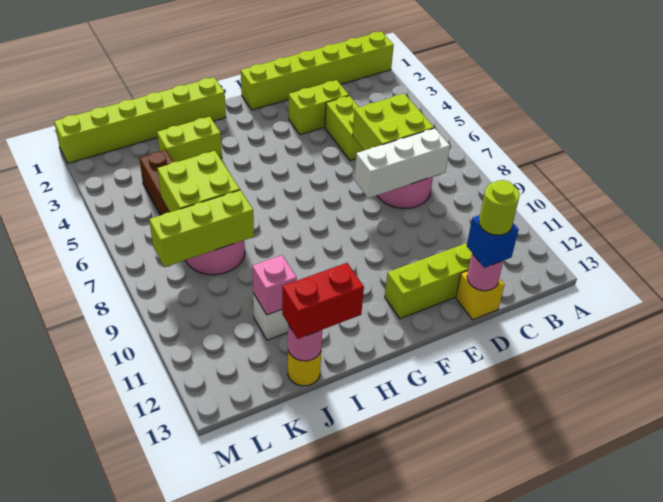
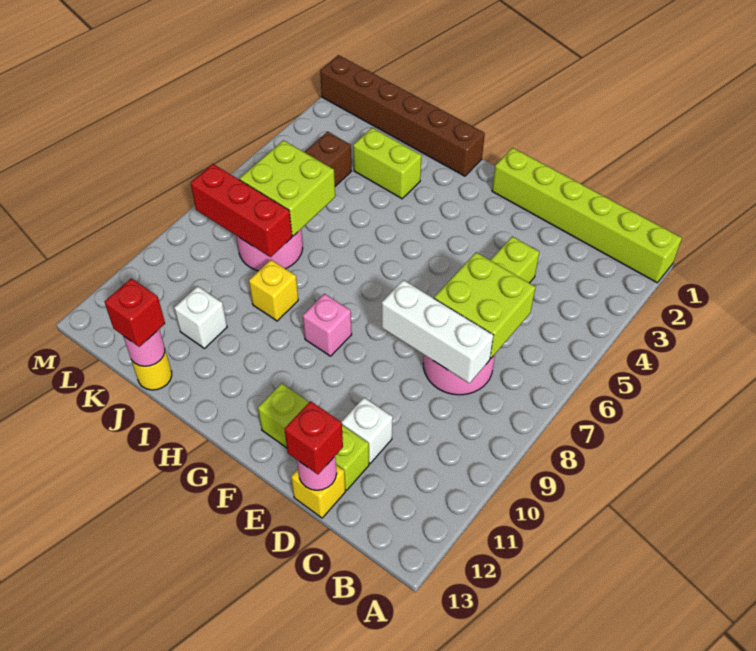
lime 1x2 brick [289,80,349,135] -> none
none -> white 1x1 brick [342,398,393,463]
blue 1x1 brick [467,215,519,268] -> red 1x1 brick [284,401,343,474]
lime 1x1 round brick [479,180,520,235] -> none
lime 1x6 brick [54,77,226,163] -> brown 1x6 brick [320,55,485,176]
none -> yellow 1x1 brick [249,260,298,321]
red 1x2 brick [282,263,364,339] -> red 1x1 brick [104,278,165,347]
lime 1x3 brick [149,190,254,267] -> red 1x3 brick [191,164,292,257]
pink 1x1 brick [252,255,297,315] -> pink 1x1 brick moved to [303,294,352,356]

